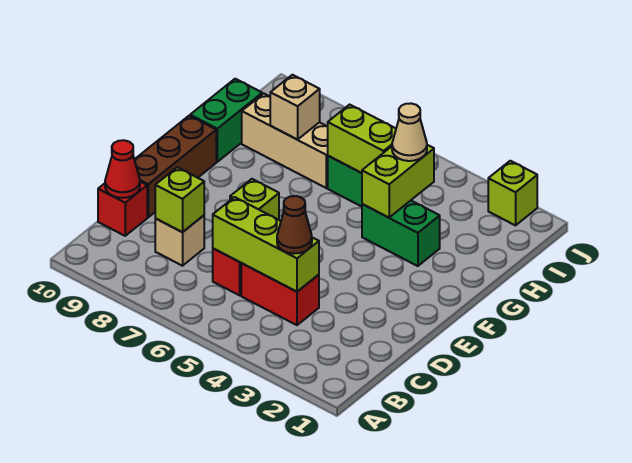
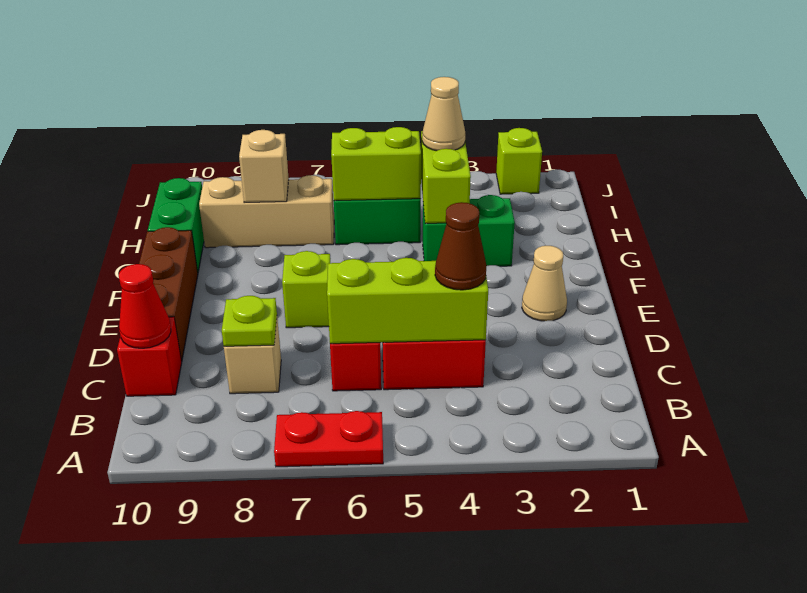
none -> red 1x2 plate [274,411,383,467]
lime 1x1 brick [155,167,204,232] -> lime 1x1 plate [222,296,277,346]
none -> tan 1x1 cone [522,246,567,321]

